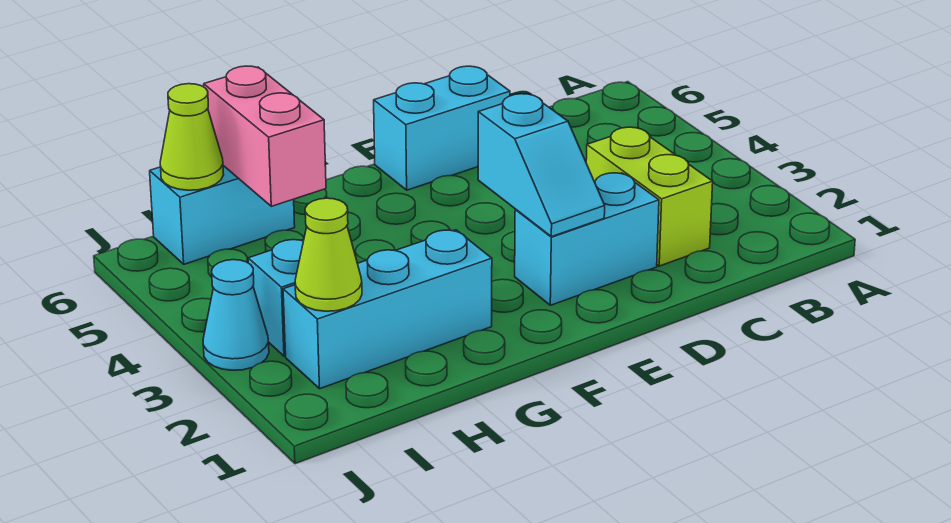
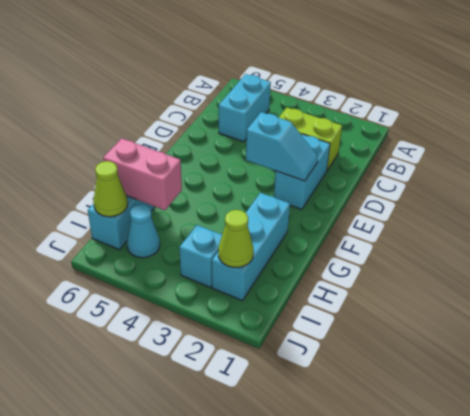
cyan 1x2 brick [374,66,510,190] -> cyan 1x2 brick moved to [219,74,271,142]
cyan 1x1 cone [203,260,269,370] -> cyan 1x1 cone moved to [127,204,160,258]

